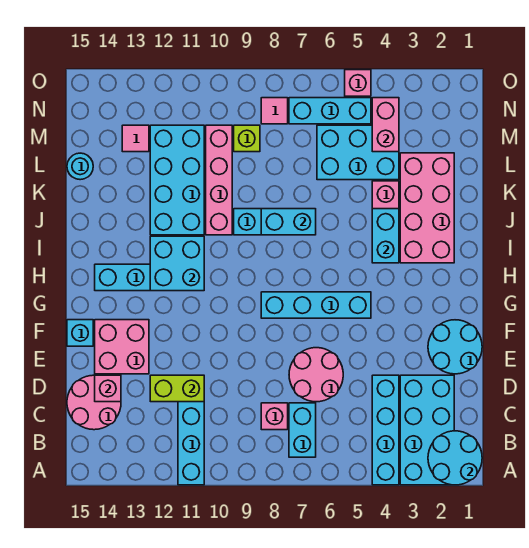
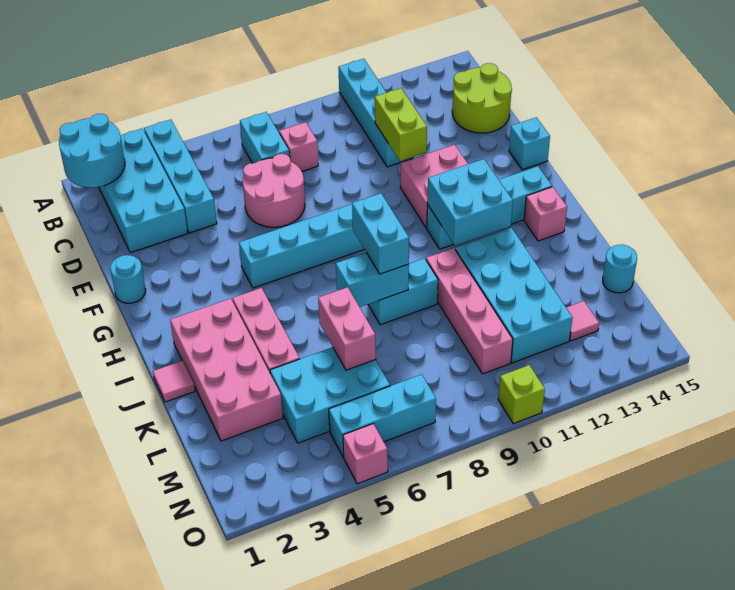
pink 2x2 round brick [67,375,121,430] -> lime 2x2 round brick [452,63,512,133]
lime 1x2 brick [150,375,204,402] -> lime 1x2 brick turned to [375,88,427,161]
pink 1x1 brick [95,375,121,402] -> pink 1x1 brick moved to [524,187,567,241]
cyan 2x2 round brick [428,320,482,374] -> cyan 1x1 round brick [110,255,146,303]
pink 2x2 brick [95,320,149,374] -> pink 2x2 brick moved to [400,145,468,228]
cyan 1x2 brick [372,209,399,263] -> cyan 1x2 brick moved to [352,193,409,274]
pink 1x2 brick [372,98,399,152] -> pink 1x2 brick moved to [318,287,376,370]
lime 1x1 brick [234,125,260,152] -> lime 1x1 brick moved to [498,365,545,424]
pink 1x1 tile [261,98,288,124] -> pink 1x1 tile moved to [153,361,195,402]

